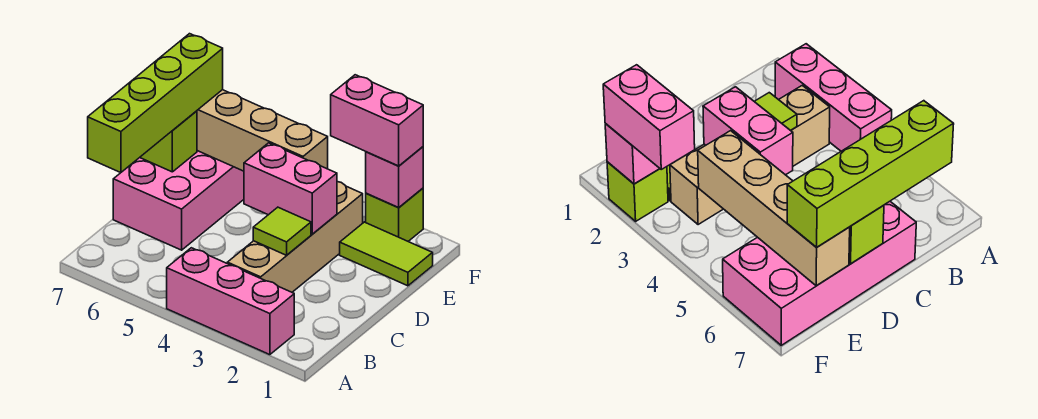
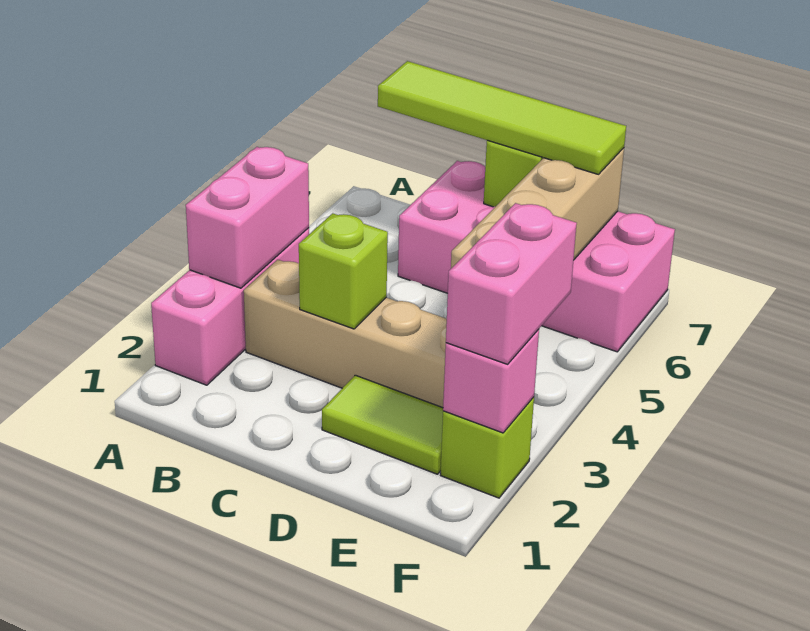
lime 1x4 brick [88,34,223,173] -> lime 1x4 tile [378,61,626,174]
lime 1x1 tile [253,207,311,255] -> lime 1x1 brick [299,213,388,329]
pink 1x2 brick [244,143,337,234] -> pink 1x2 brick moved to [186,147,309,288]
lime 1x2 tile [340,222,433,286] -> lime 1x2 tile turned to [322,375,443,474]

